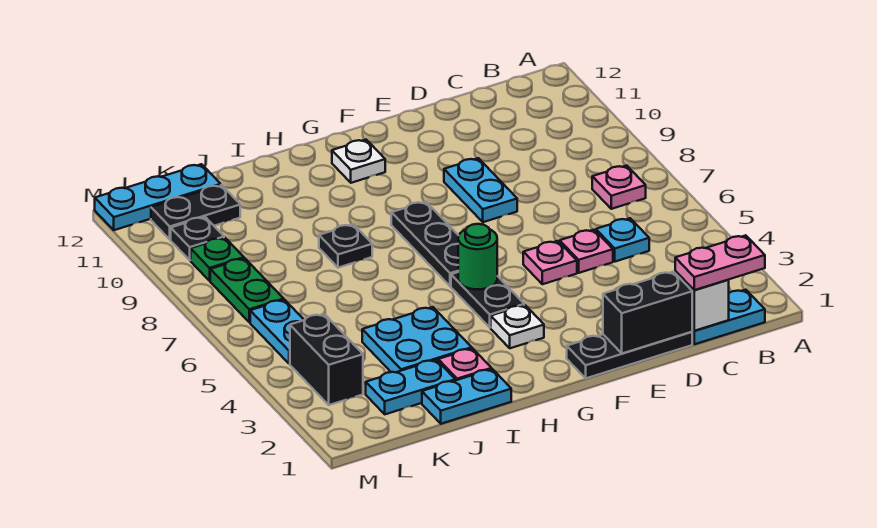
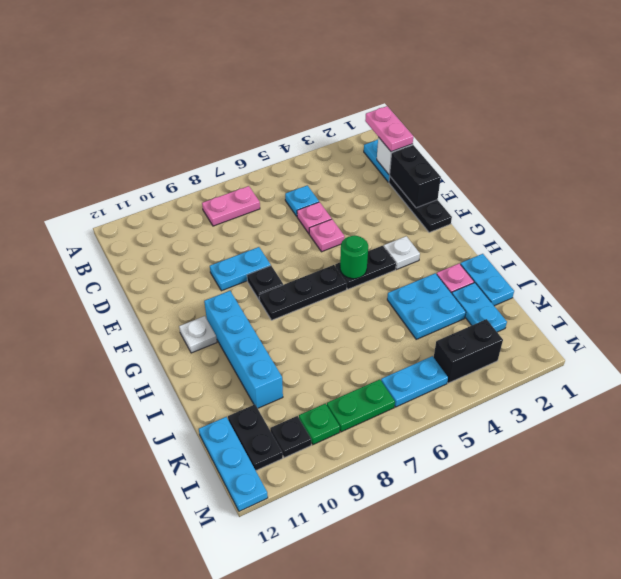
pink 1x1 plate [592,166,646,209] -> pink 1x2 plate [202,186,260,226]
none -> cyan 1x4 brick [204,291,283,408]
black 1x1 plate [319,224,372,268] -> black 1x1 plate moved to [247,266,283,300]

